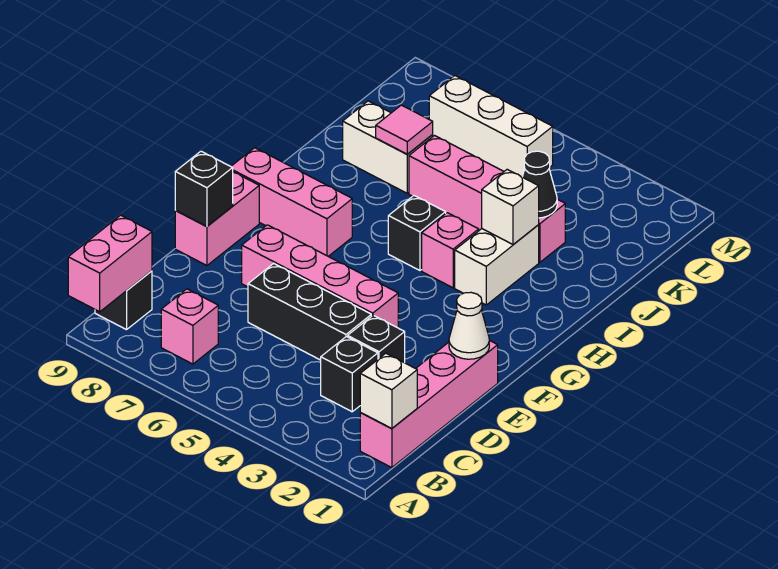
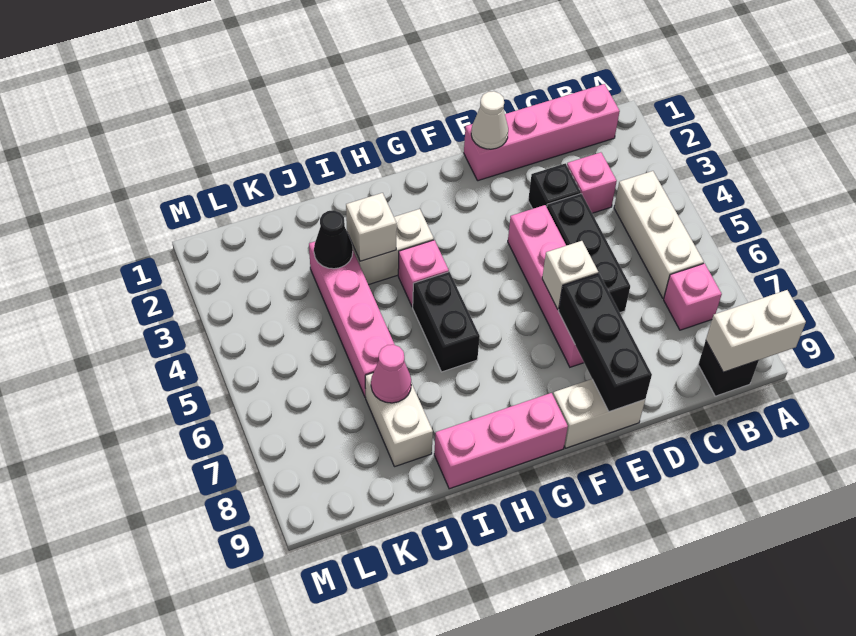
pink 1x2 brick [68,215,152,312] -> white 1x2 brick [706,290,806,372]
white 1x1 brick [360,353,417,428] -> white 1x1 brick moved to [542,241,598,309]
black 1x1 brick [321,337,378,412] -> pink 1x1 brick [567,152,617,213]
pink 1x2 brick [175,172,259,266] -> white 1x2 brick [553,379,645,448]
black 1x1 brick [175,151,233,227] -> black 1x3 brick [558,274,652,412]
pink 1x3 brick [231,148,352,256] -> pink 1x3 brick turned to [434,393,568,489]
black 1x1 brick [388,196,446,270] -> black 1x2 brick [413,272,480,372]
pink 1x1 tile [376,105,433,154] -> pink 1x1 cone [371,345,411,403]
white 1x3 brick [429,76,553,177] -> white 1x3 brick moved to [614,171,704,298]

